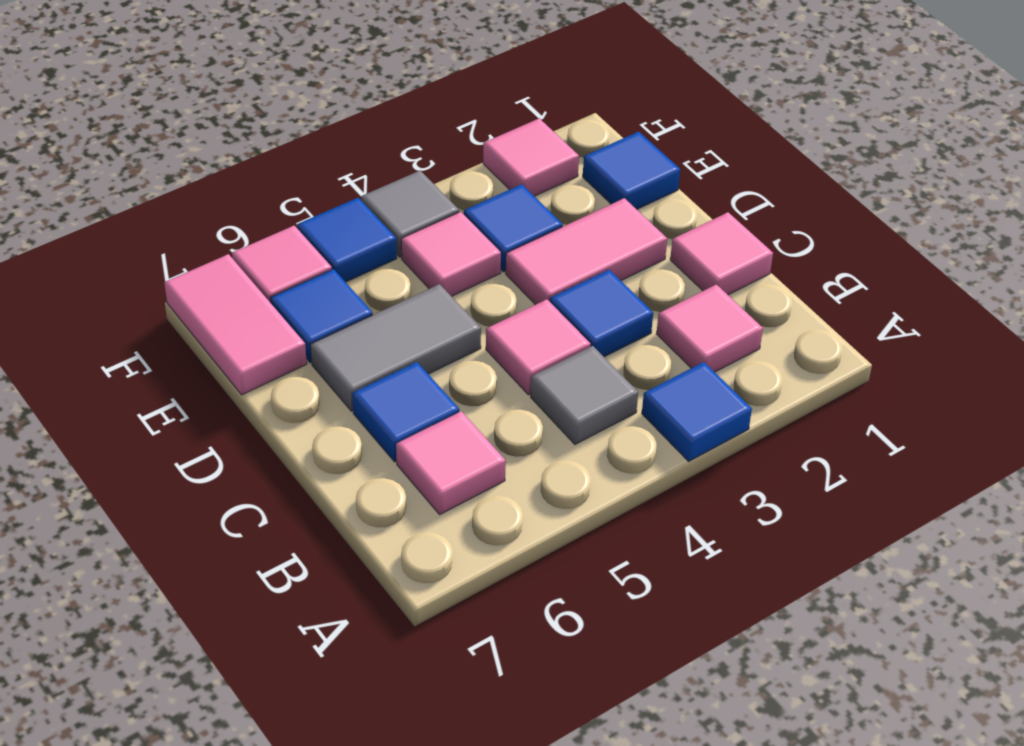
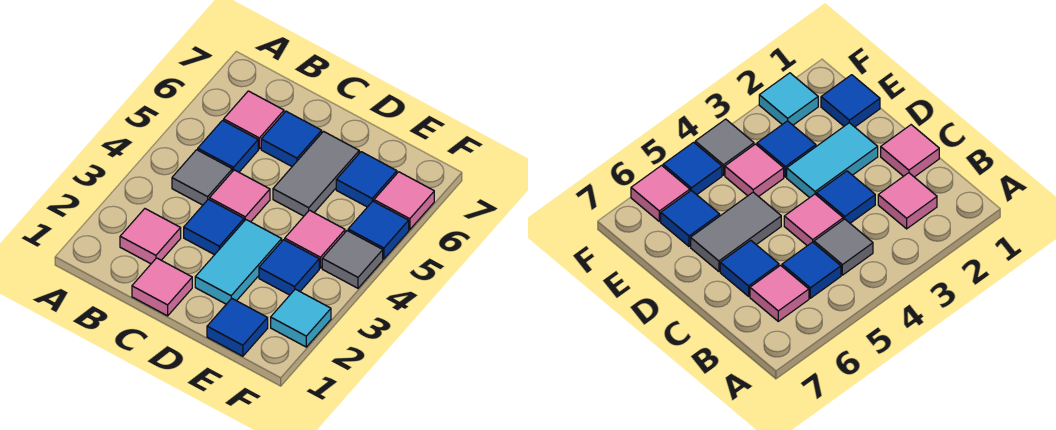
blue 1x1 tile [642,362,752,461] -> blue 1x1 tile moved to [198,121,258,172]
pink 1x2 tile [506,198,667,305] -> cyan 1x2 tile [195,220,282,304]
pink 1x2 tile [164,254,307,395] -> none
pink 1x1 tile [483,118,579,196] -> cyan 1x1 tile [271,289,331,347]

